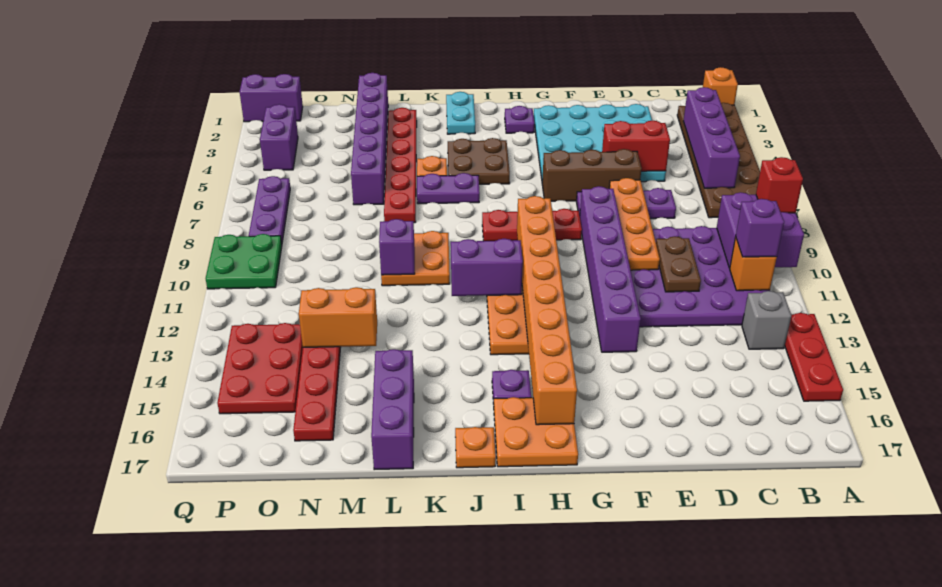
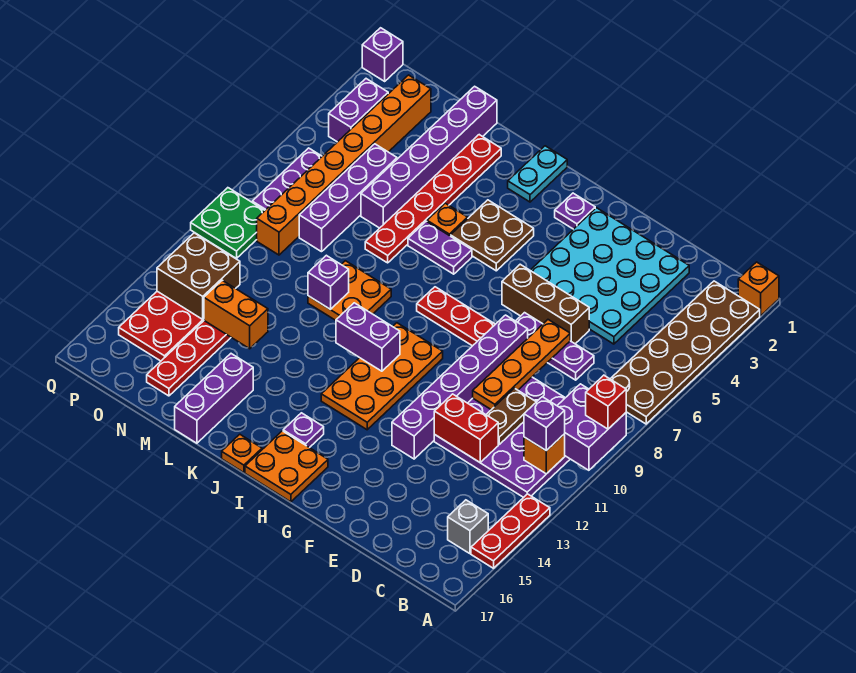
purple 1x4 brick [683,87,740,188] -> purple 1x4 brick moved to [299,144,397,252]
grey 1x1 brick [742,291,791,349] -> grey 1x1 brick moved to [448,500,488,554]
red 1x2 brick [602,121,670,171] -> red 1x2 brick moved to [434,394,498,462]
orange 1x8 brick [517,196,577,425] -> orange 1x8 brick moved to [257,75,431,255]
none -> brown 2x2 brick [157,233,240,319]
purple 1x2 brick [240,74,303,122] -> purple 1x1 brick [362,28,403,81]

